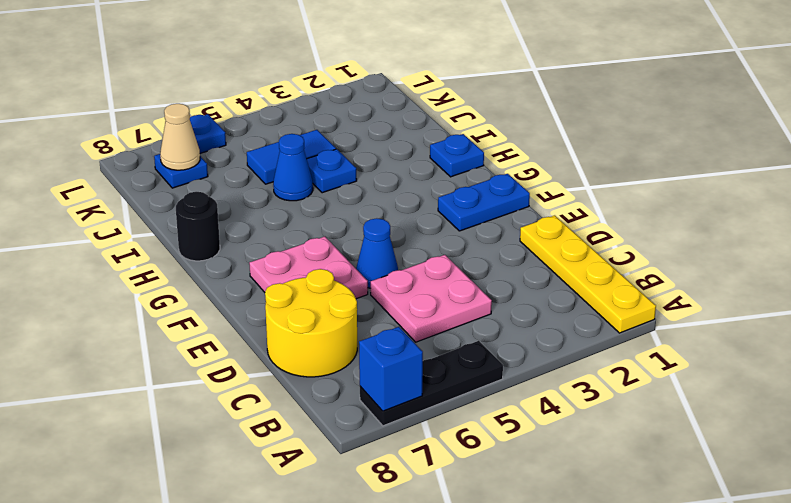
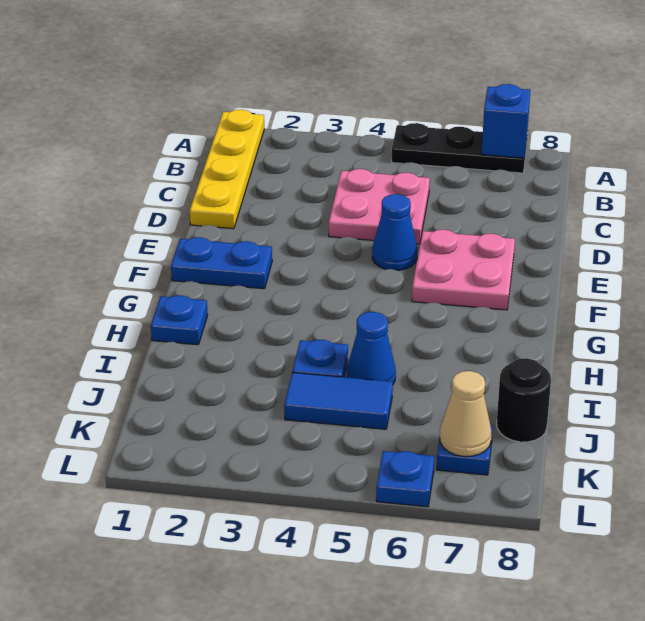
yellow 2x2 round brick [265,269,357,377] -> none
black 1x1 round brick [176,192,220,261] -> black 1x1 round brick moved to [497,358,551,442]

